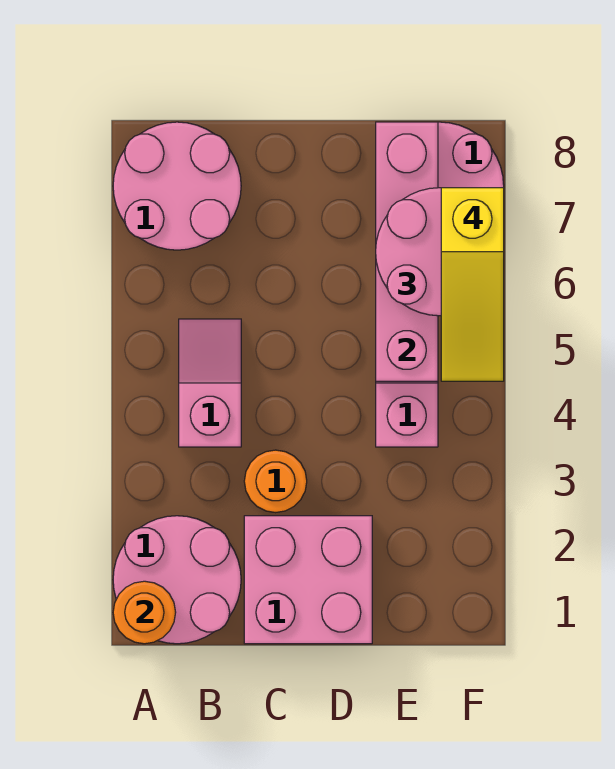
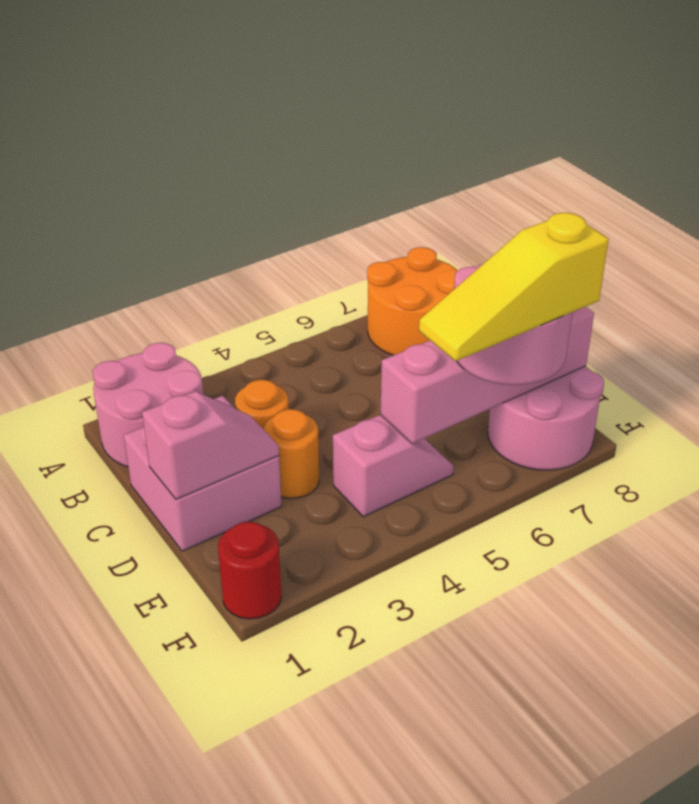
orange 1x1 round brick [113,581,176,644] -> orange 1x1 round brick moved to [264,409,319,498]
pink 2x2 round brick [113,122,241,250] -> orange 2x2 round brick [367,247,458,355]
pink 1x2 slope [179,319,241,447] -> pink 1x2 slope moved to [142,391,279,499]
none -> red 1x1 round brick [218,522,282,619]

